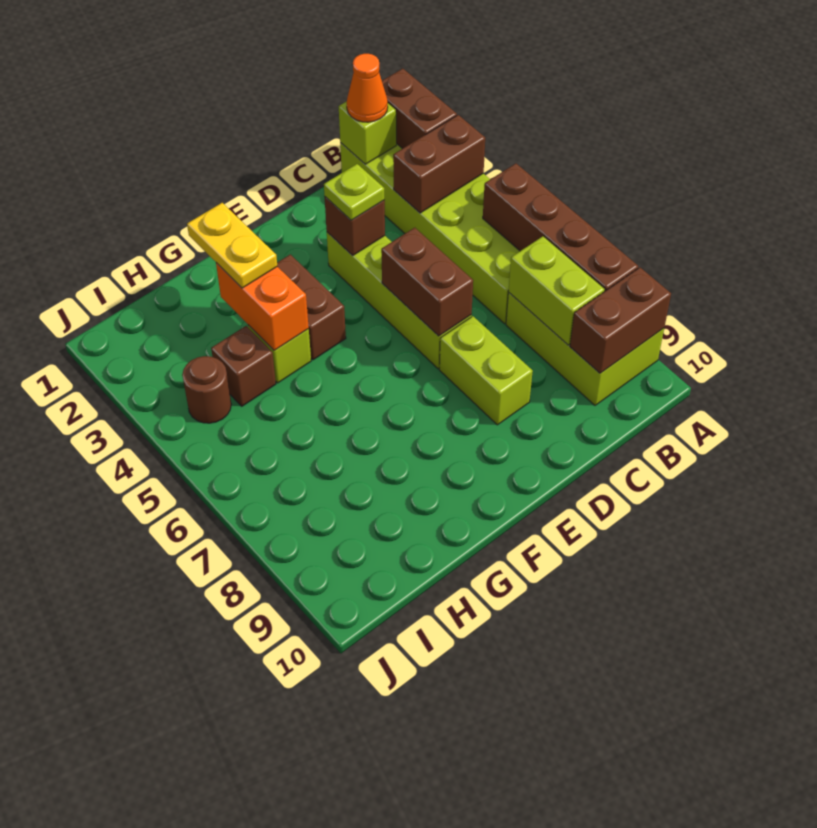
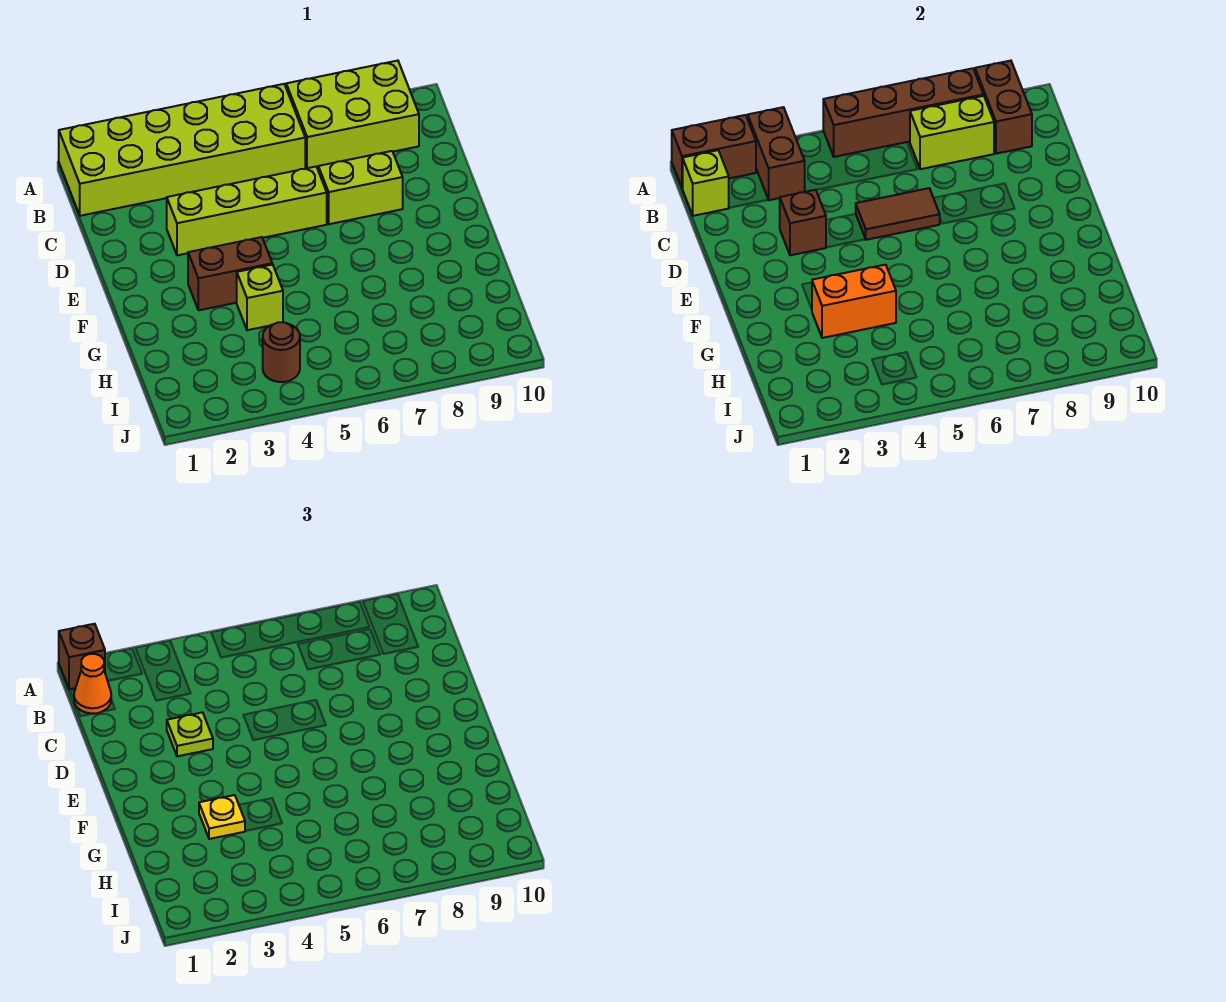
brown 1x2 brick [381,228,473,336] -> brown 1x2 tile [856,188,940,240]
yellow 1x2 plate [187,203,277,288] -> yellow 1x1 plate [199,795,245,839]
brown 1x1 brick [211,326,276,406] -> brown 1x1 brick moved to [59,624,105,689]

